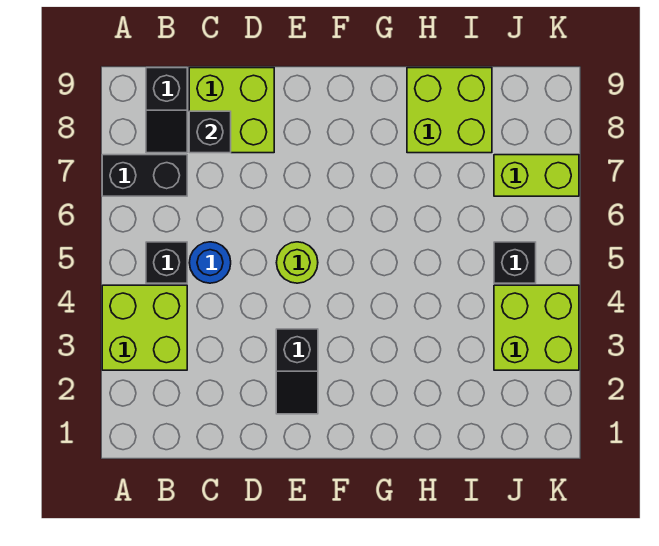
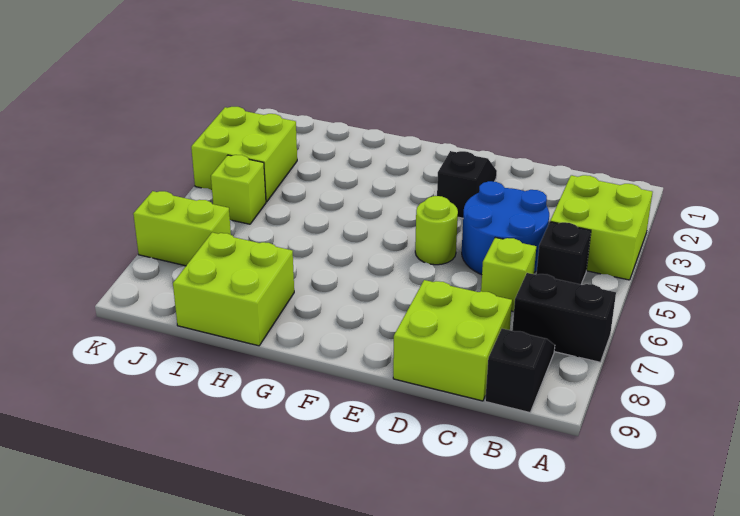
blue 1x1 round brick [189,242,231,283] -> blue 2x2 round brick [462,181,549,275]
none -> lime 1x1 brick [481,237,536,312]
black 1x1 brick [189,111,231,153] -> none
black 1x1 brick [494,242,536,283] -> lime 1x1 brick [211,155,266,224]

